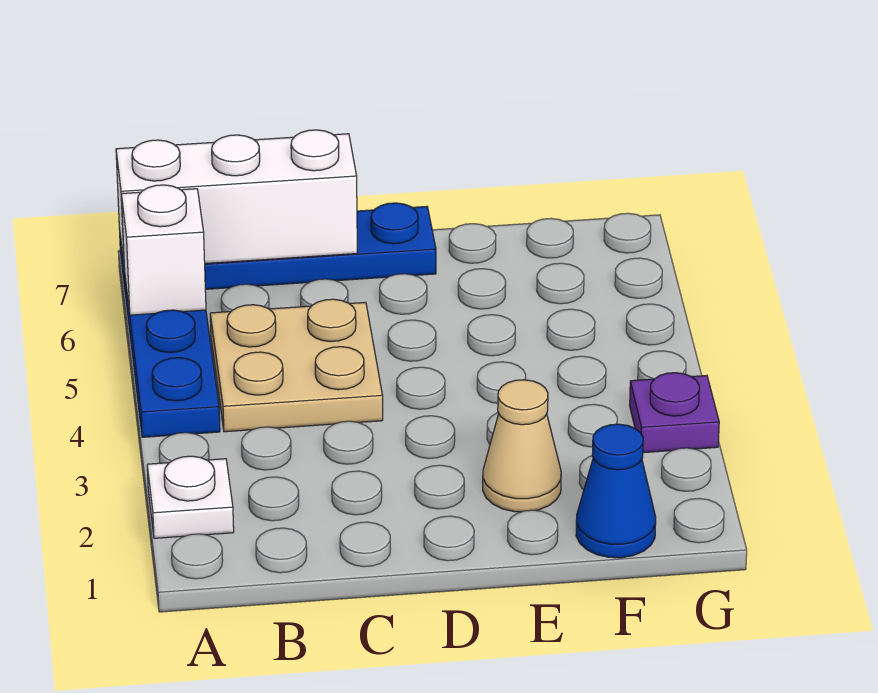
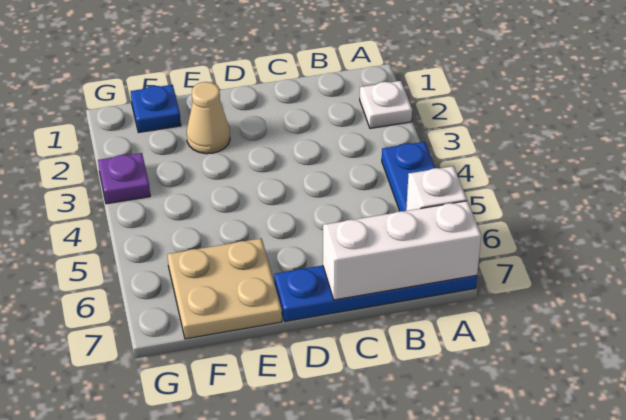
tan 2x2 plate [210,299,383,432] -> tan 2x2 plate moved to [167,238,282,339]
blue 1x1 cone [576,424,656,558] -> blue 1x1 plate [130,85,181,133]

